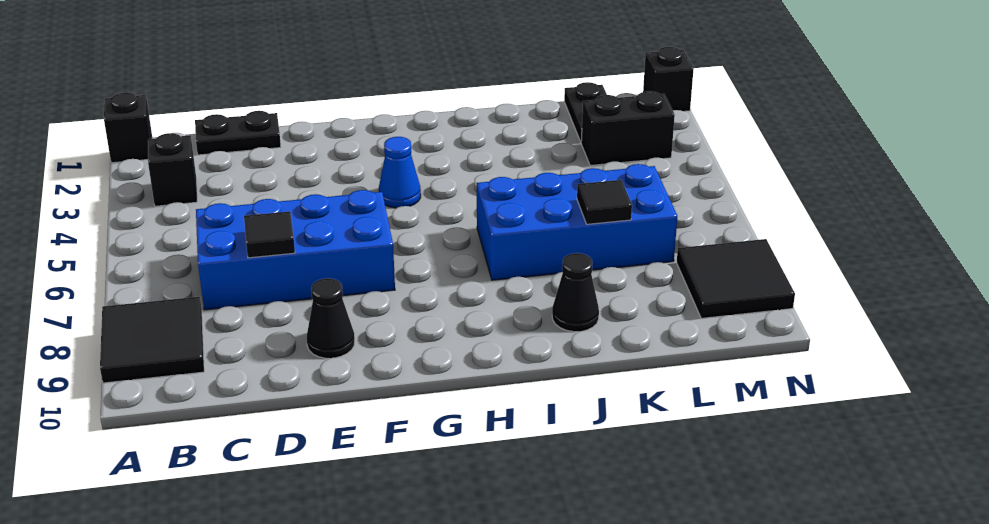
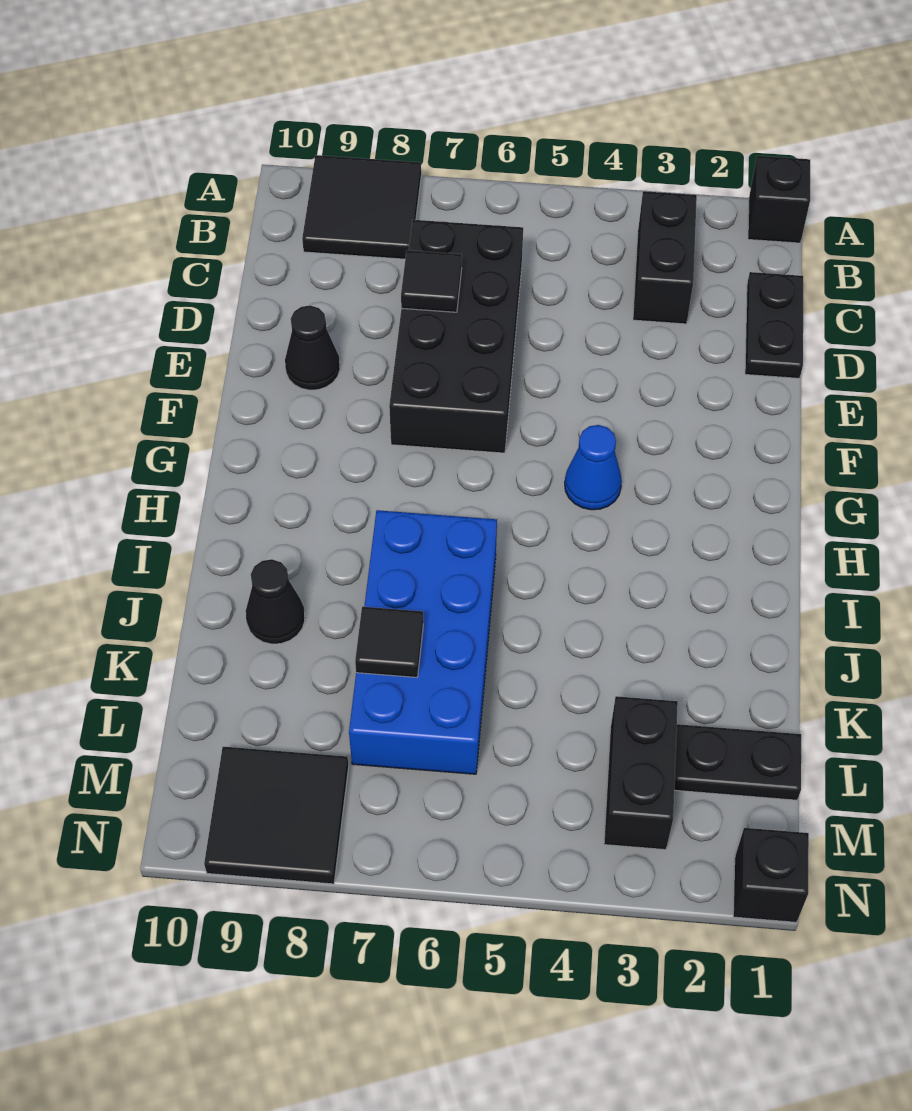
black 1x1 brick [148,133,197,206] -> black 1x2 brick [633,191,697,324]
blue 2x4 brick [196,190,395,310] -> black 2x4 brick [389,220,523,453]

